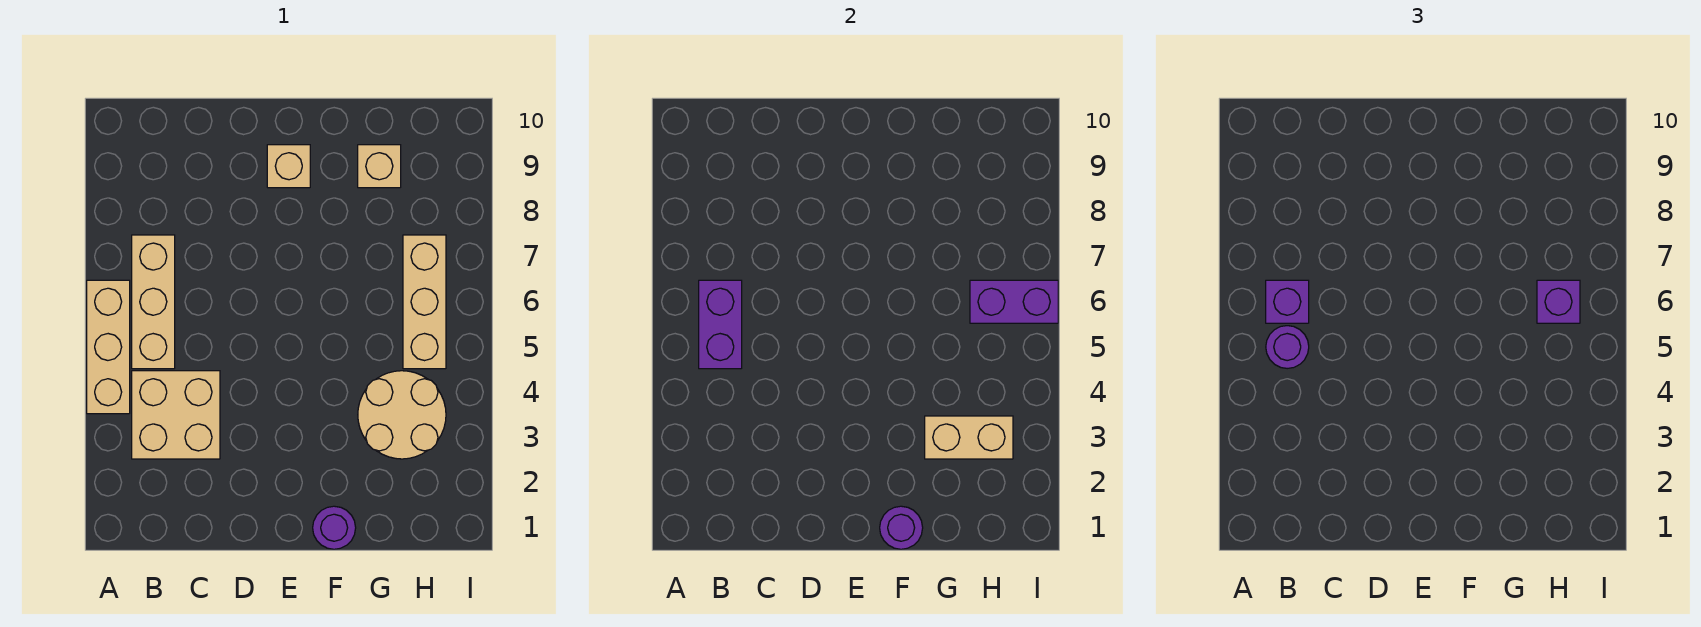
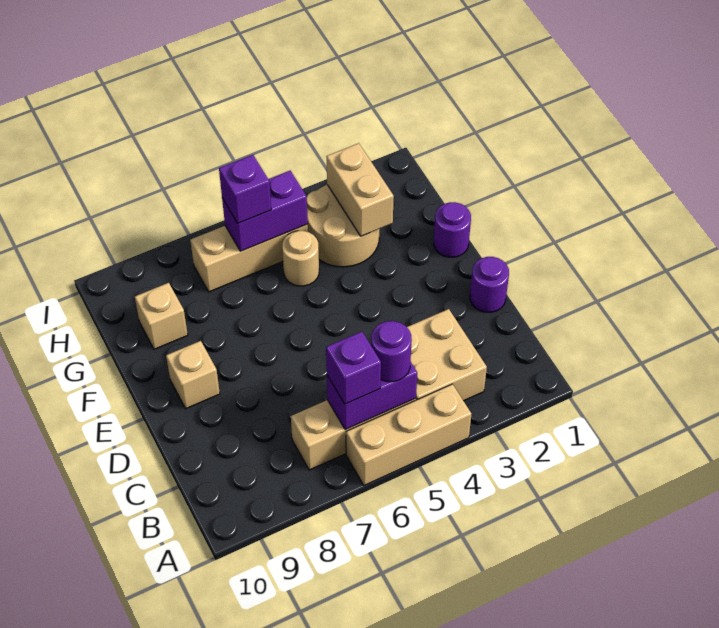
purple 1x1 round brick [880,506,923,549] -> purple 1x1 round brick moved to [470,257,509,312]
none -> tan 1x1 round brick [282,231,319,286]
purple 1x2 brick [970,280,1058,323] -> purple 1x2 brick turned to [222,171,308,251]

